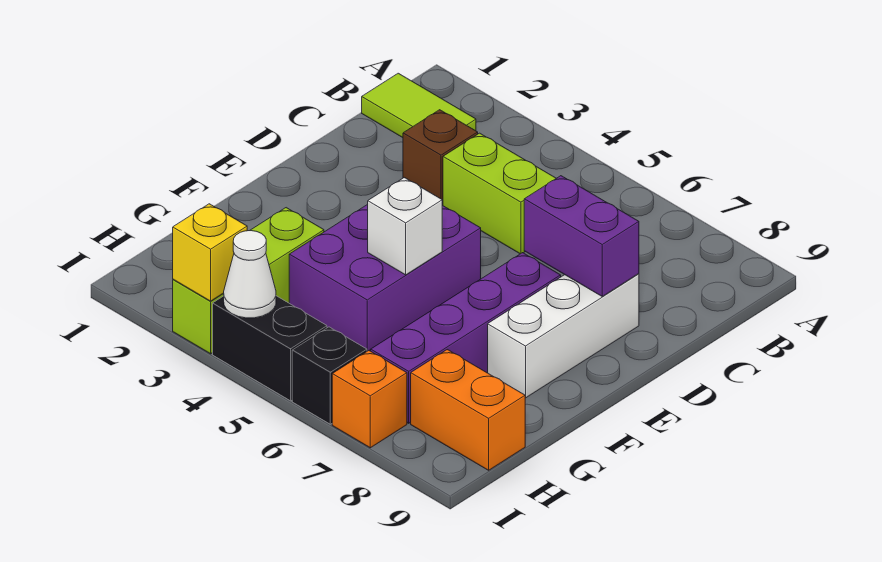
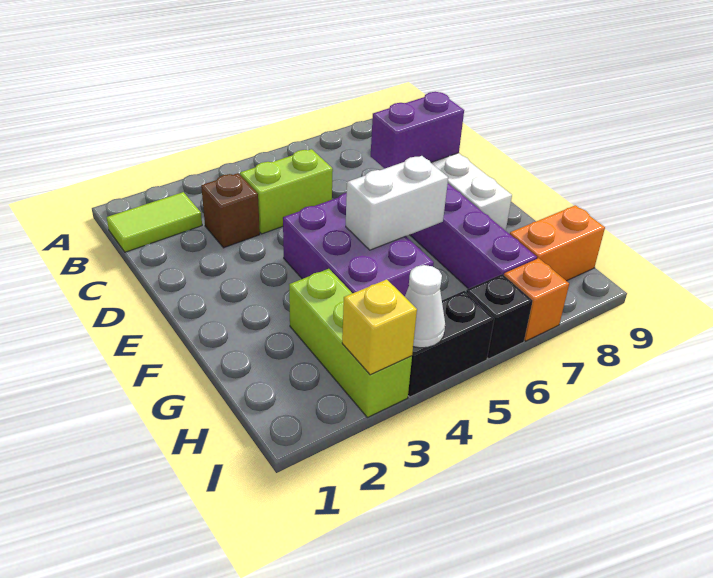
white 1x1 brick [368,178,442,275] -> white 1x2 brick [346,156,448,250]

